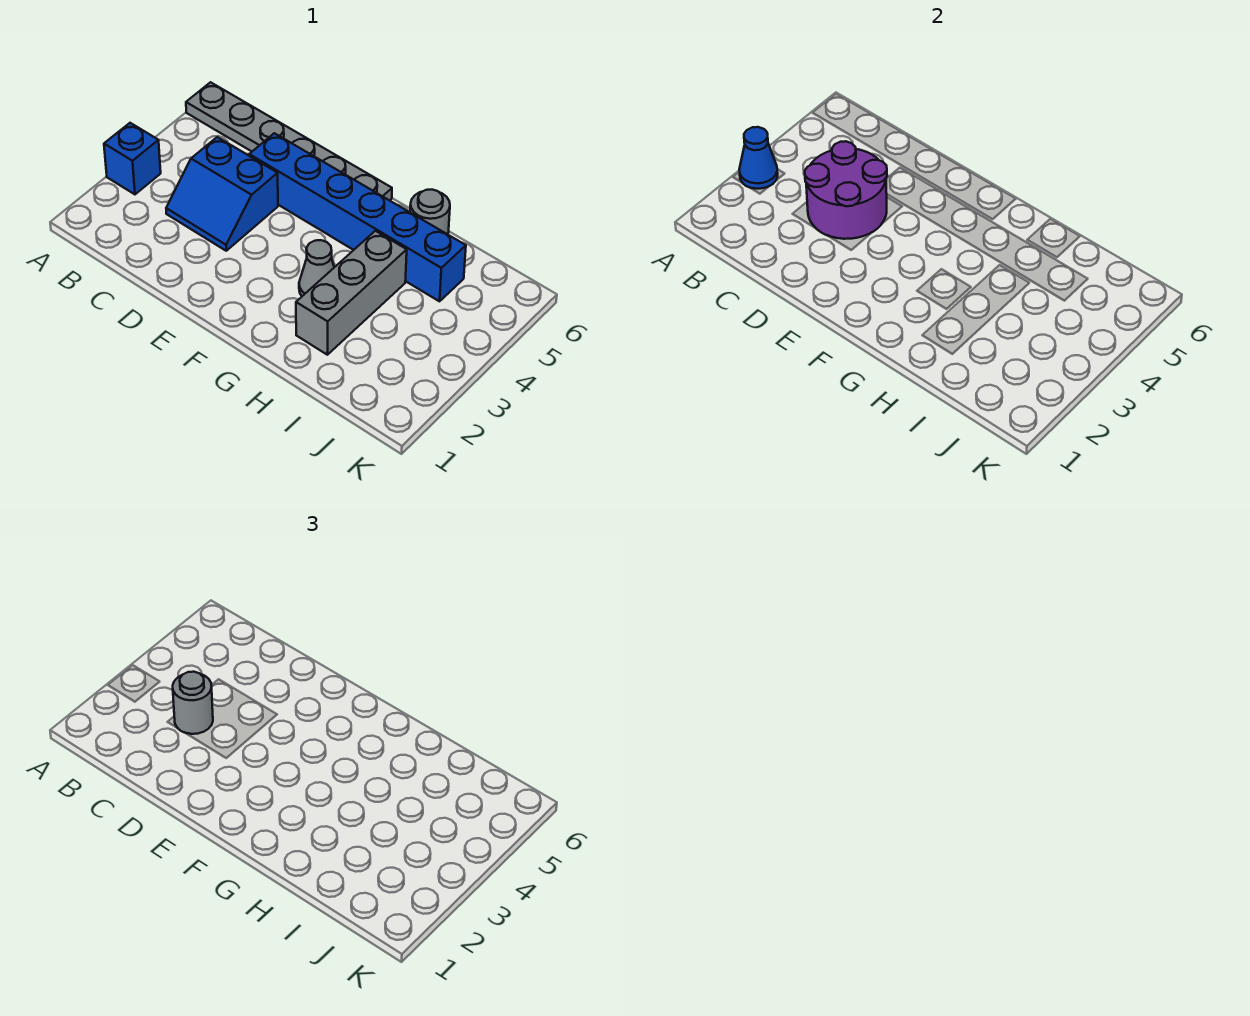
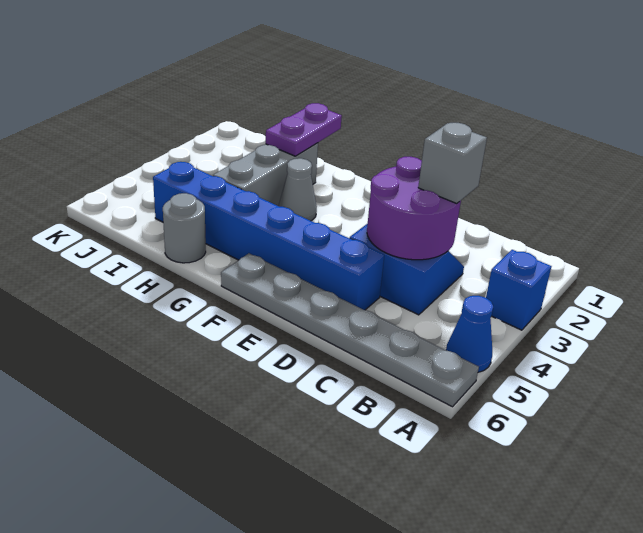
blue 1x1 cone [739,127,778,189] -> blue 1x1 cone moved to [446,296,493,372]
grey 1x1 round brick [173,672,213,734] -> grey 1x1 brick [418,123,487,204]
none -> purple 1x2 plate [266,103,342,156]

